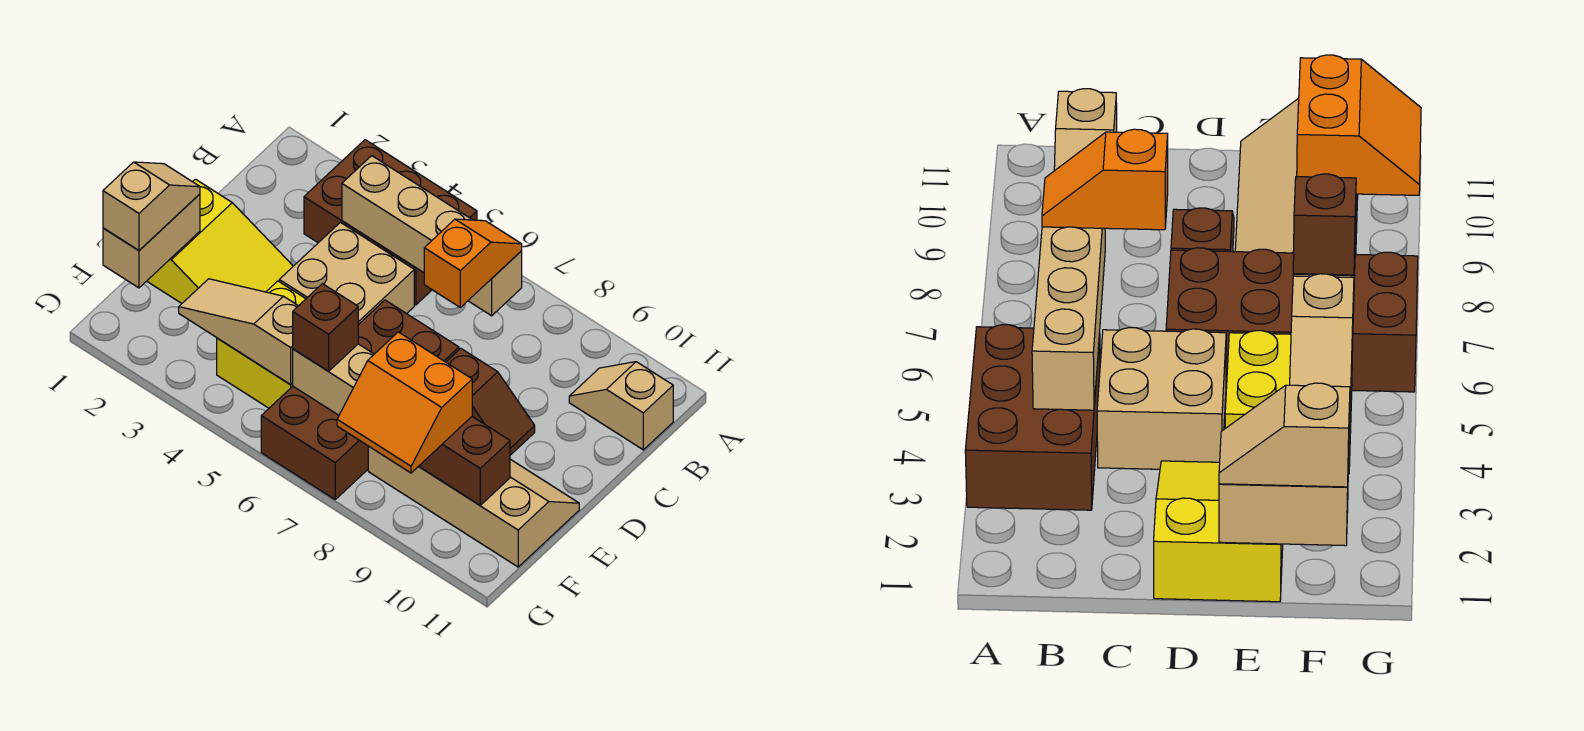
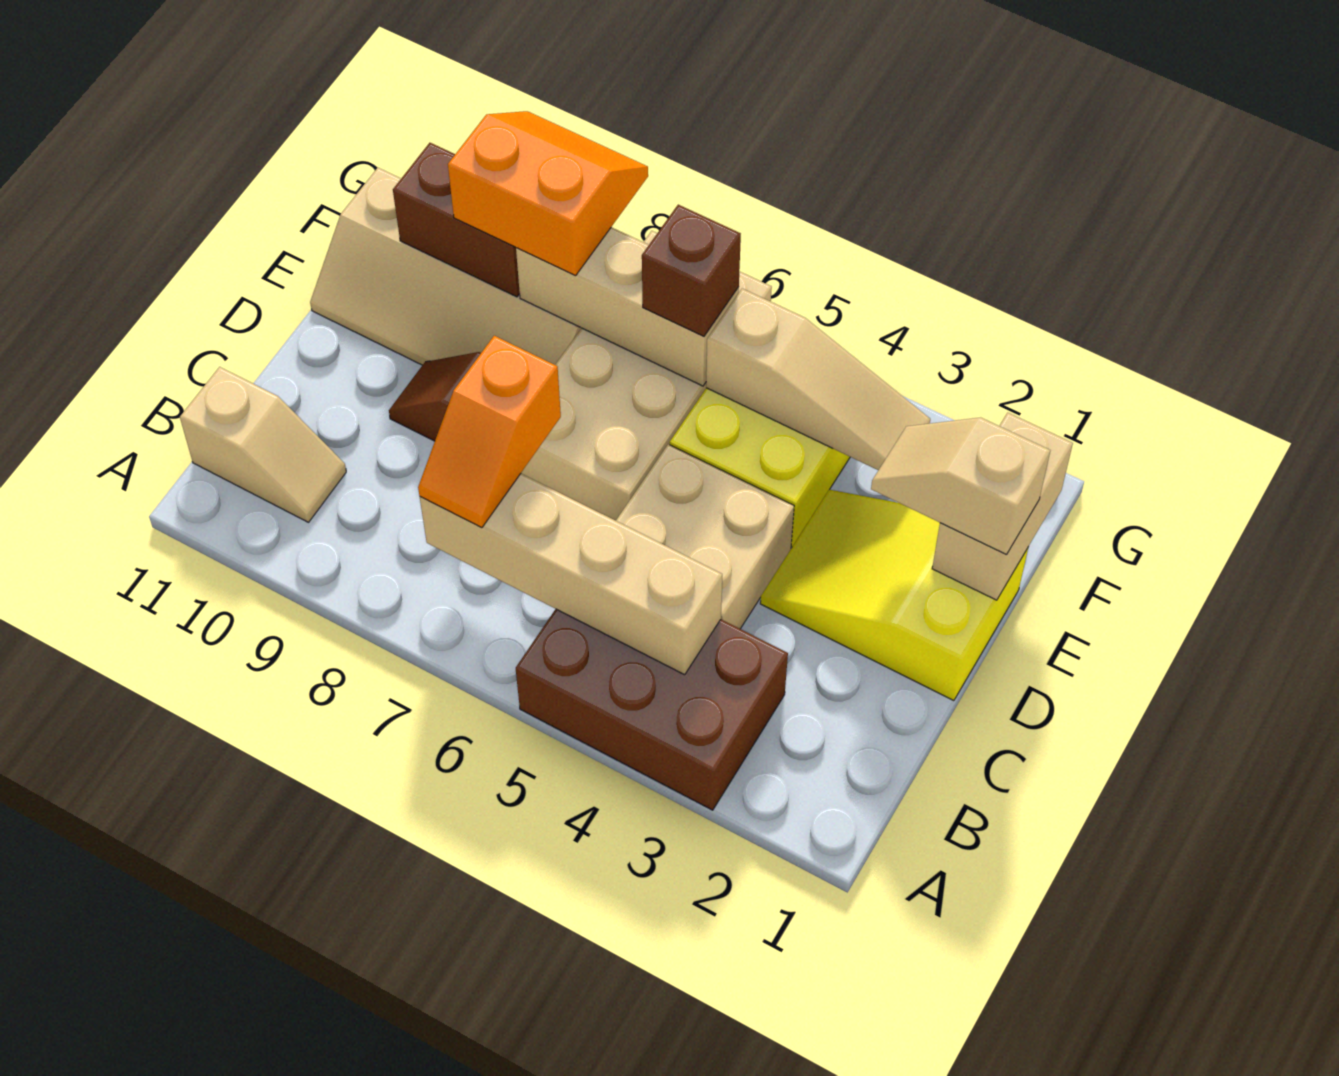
brown 2x4 brick [261,300,459,499] -> tan 2x4 brick [521,231,772,521]
tan 1x2 slope [103,162,200,250] -> tan 1x2 slope turned to [871,418,1050,555]

